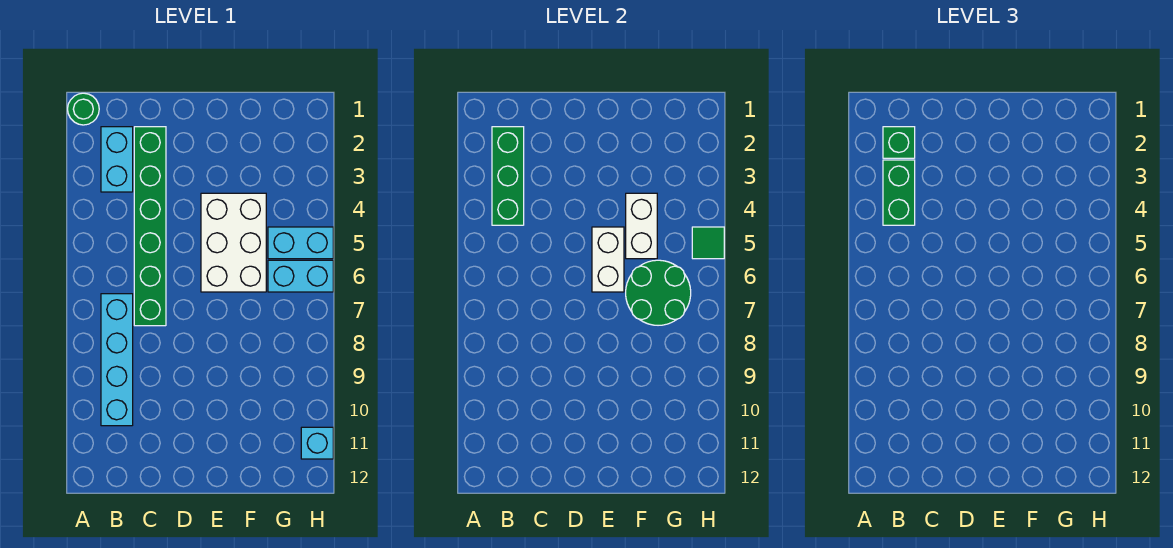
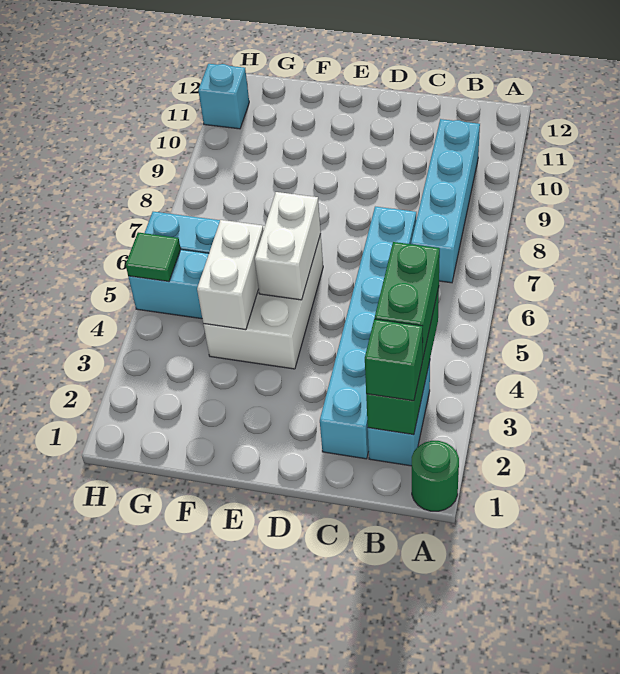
green 1x6 brick [134,127,166,326] -> cyan 1x6 brick [320,207,416,459]
green 2x2 round brick [626,260,691,325] -> none

